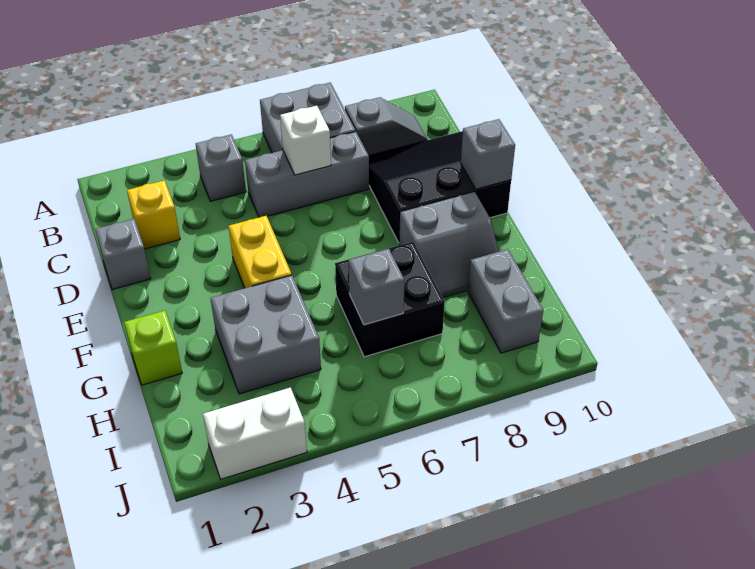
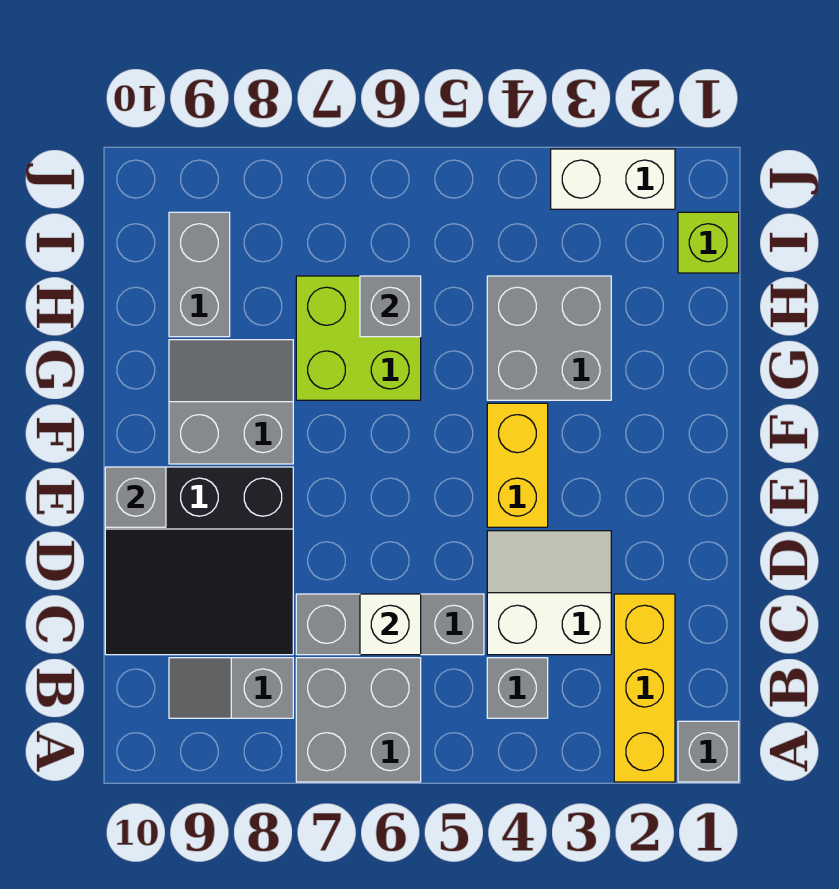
yellow 1x1 brick [127,180,180,249] -> yellow 1x3 brick [614,594,675,782]
none -> white 2x2 slope [487,531,611,655]
grey 1x1 brick [95,219,151,290] -> grey 1x1 brick moved to [678,721,739,782]
lime 1x1 brick [124,311,182,385] -> lime 1x1 brick moved to [678,212,739,273]
black 2x2 brick [335,242,445,357] -> lime 2x2 brick [296,276,421,400]

